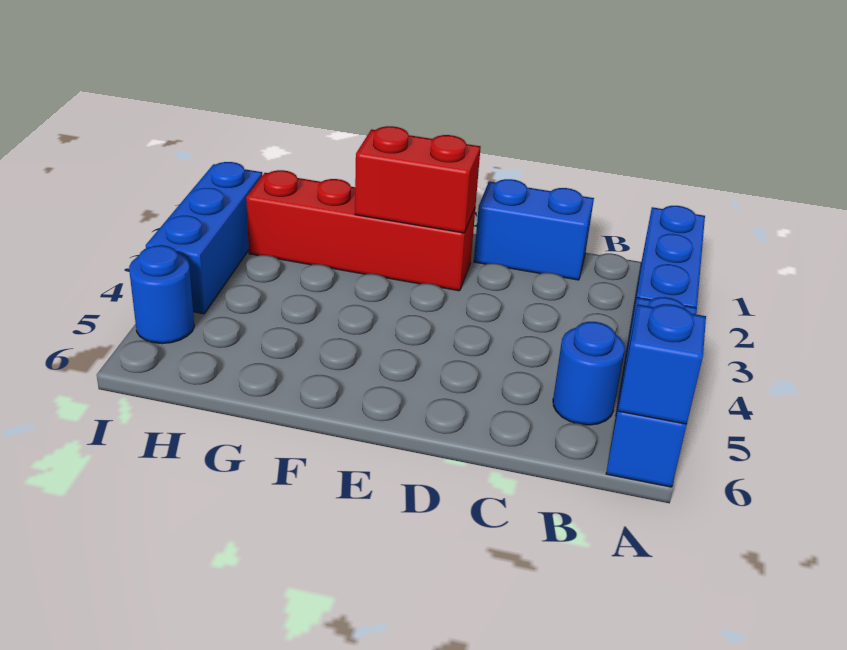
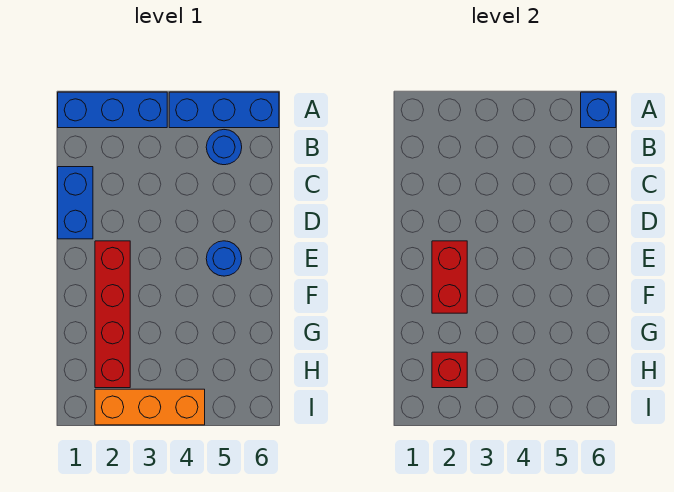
none -> red 1x1 brick [432,352,467,388]
blue 1x3 brick [146,162,262,314] -> orange 1x3 brick [95,389,205,425]
blue 1x1 round brick [129,245,194,344] -> blue 1x1 round brick moved to [206,241,242,276]

